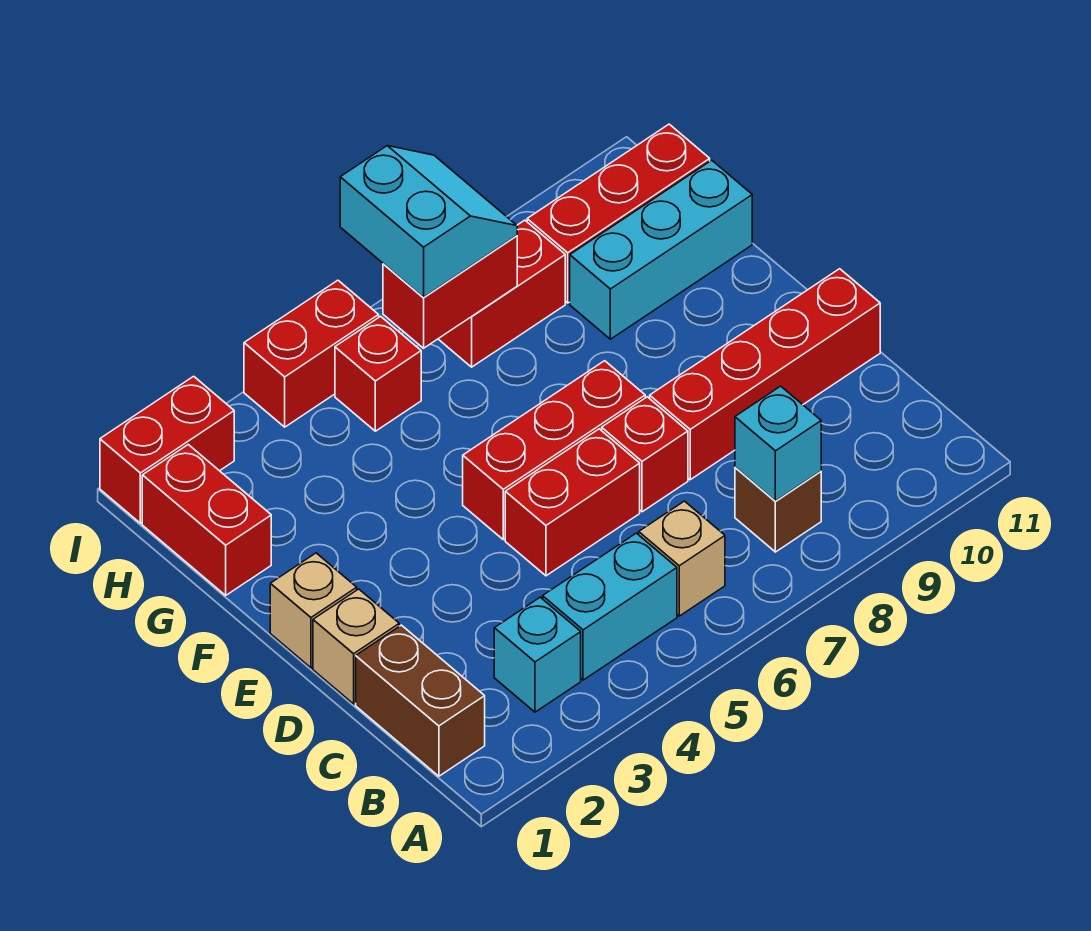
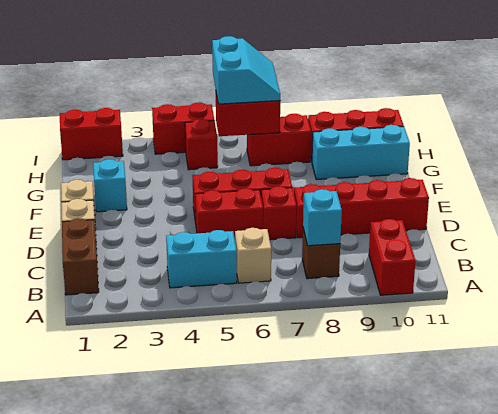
cyan 1x1 brick [494,597,581,712] -> cyan 1x1 brick moved to [93,159,127,212]
red 1x2 brick [142,445,271,595] -> red 1x2 brick moved to [369,219,416,295]

